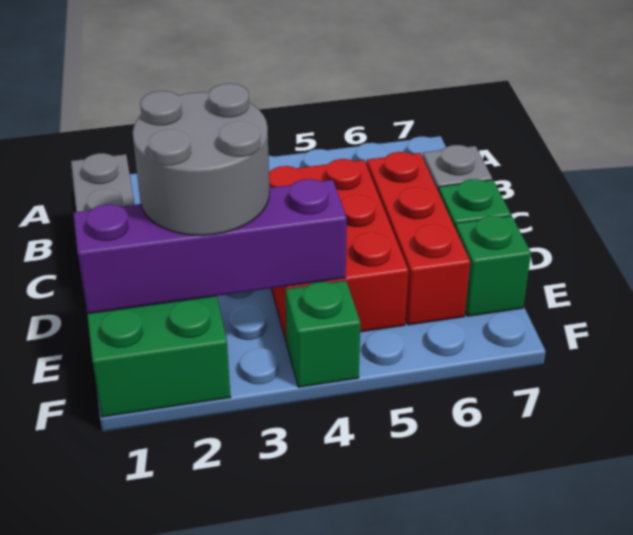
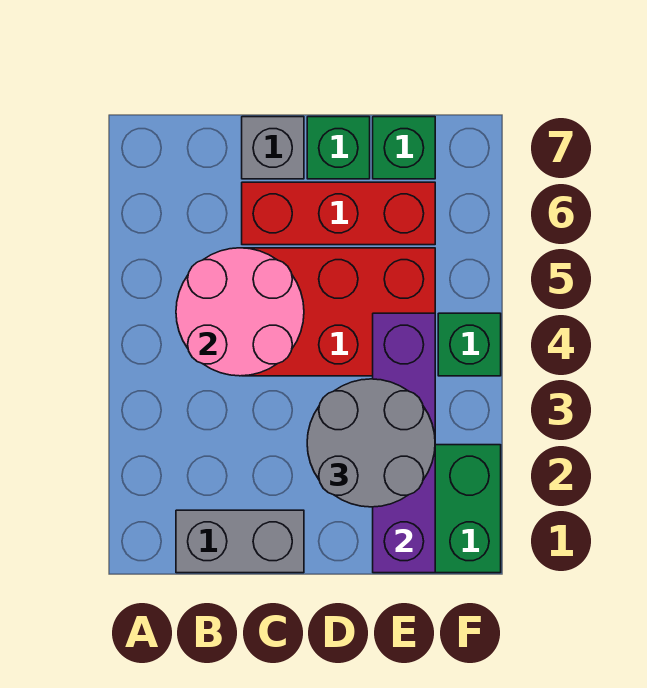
none -> pink 2x2 round brick [176,248,304,376]

